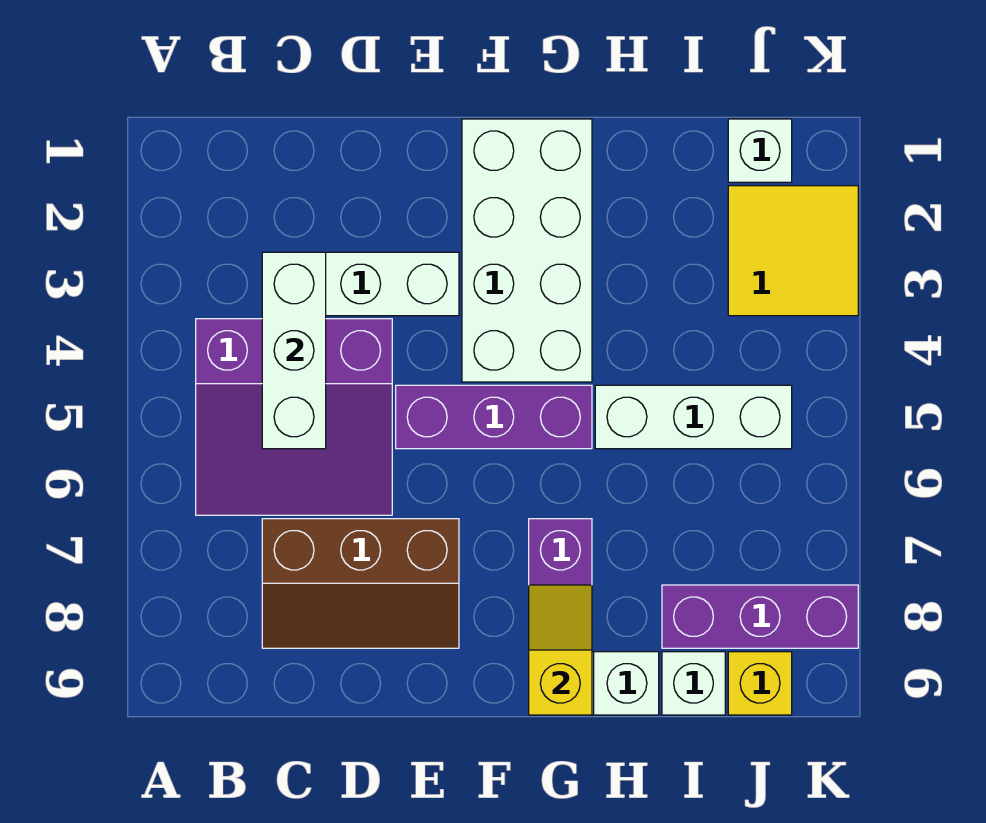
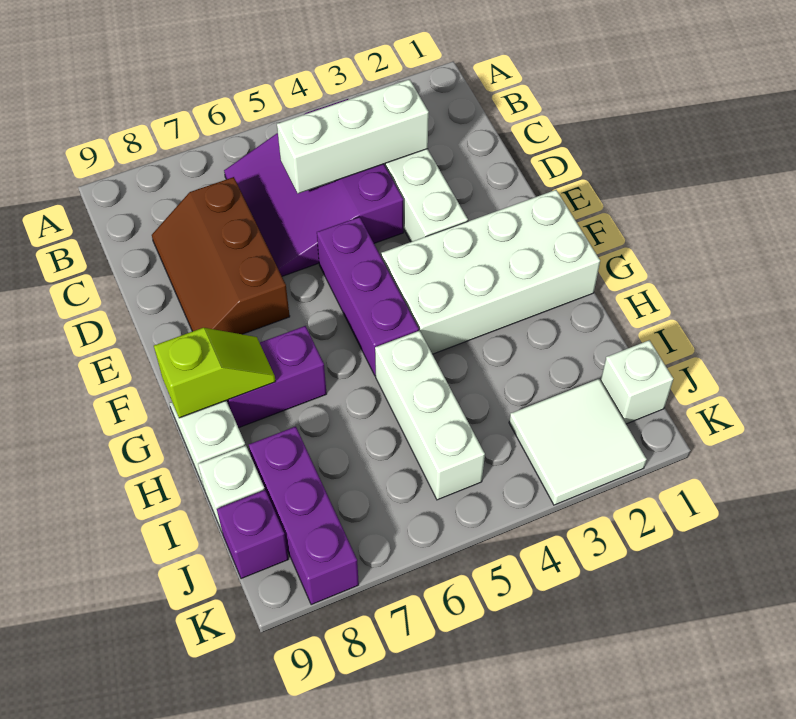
yellow 1x2 slope [529,585,592,715] -> lime 1x2 slope [154,328,276,418]
yellow 2x2 tile [728,186,858,316] -> white 2x2 tile [509,379,647,505]
yellow 1x1 brick [728,652,792,715] -> purple 1x1 brick [217,490,288,579]

